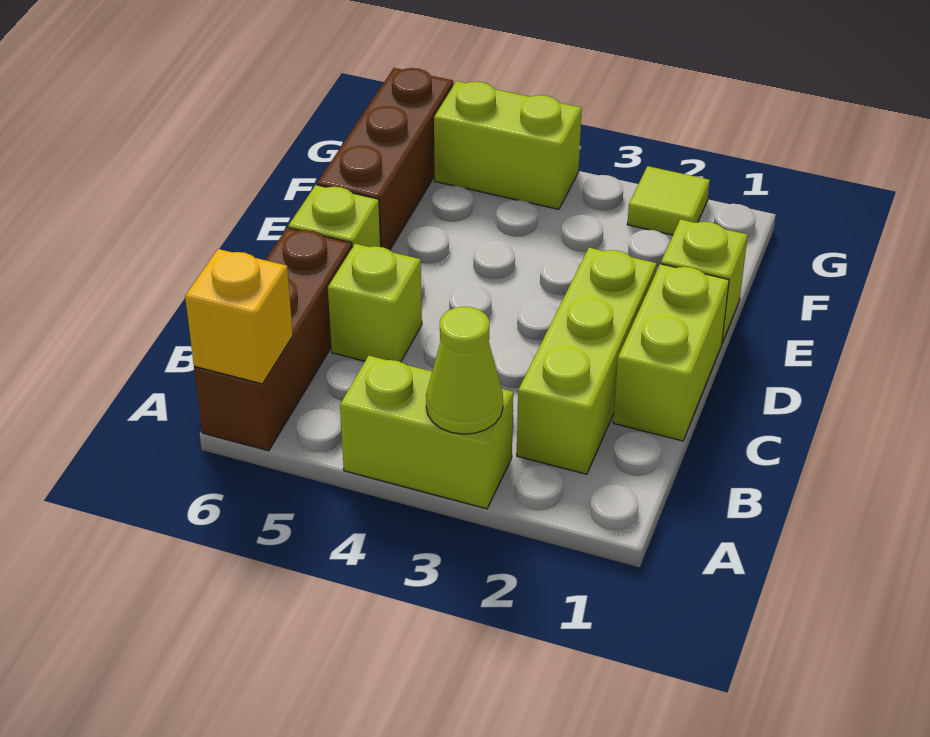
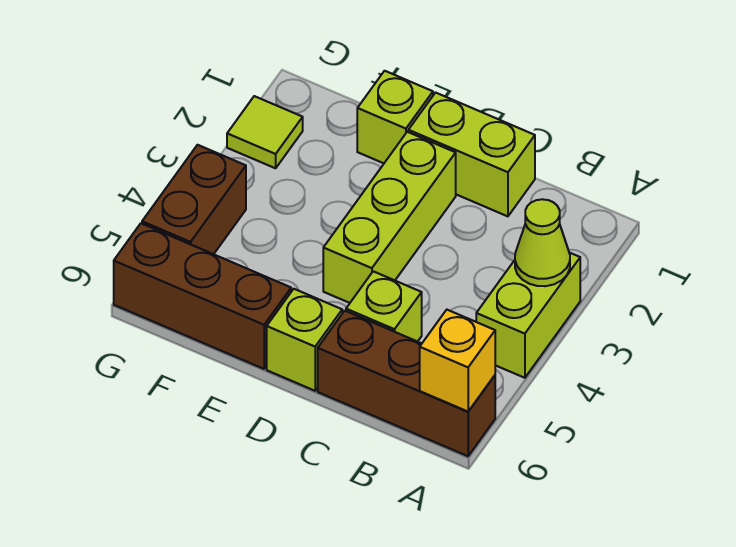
lime 1x3 brick [517,248,657,474] -> lime 1x3 brick turned to [323,132,456,303]
lime 1x2 brick [434,81,582,209] -> brown 1x2 brick [142,145,246,254]

